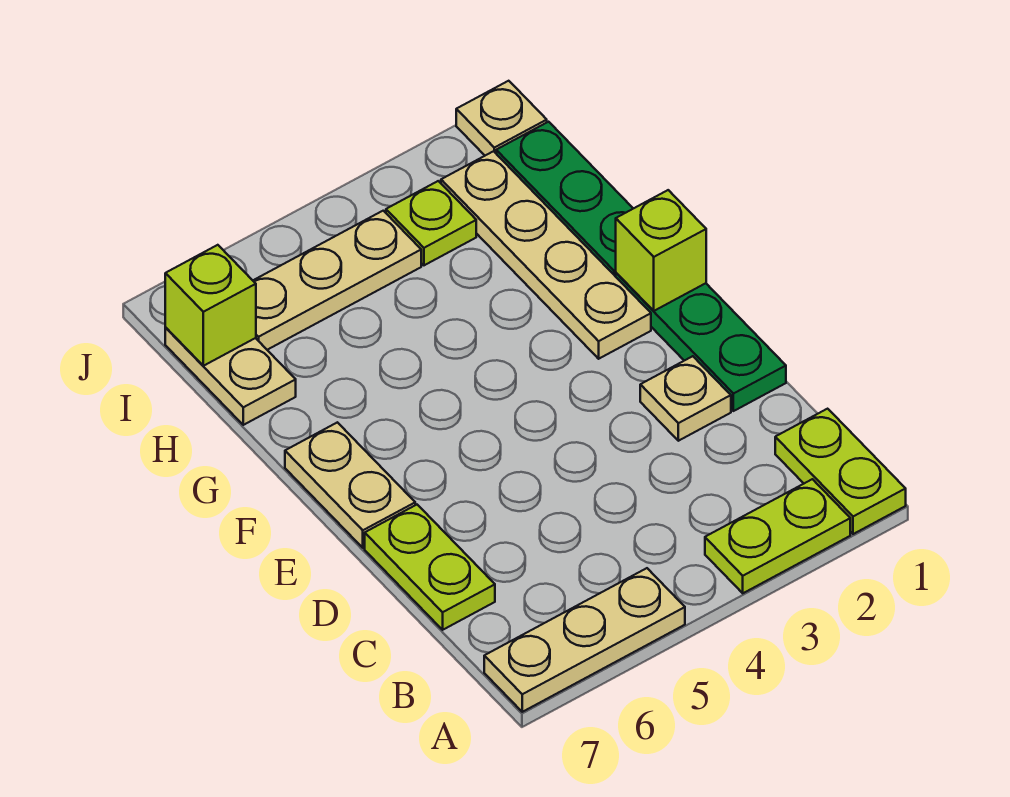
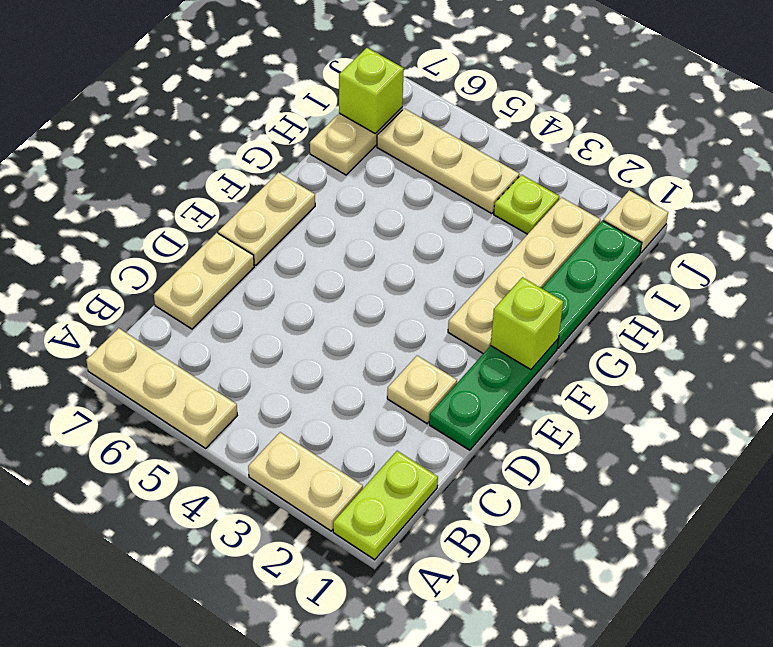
lime 1x2 plate [705,479,850,593] -> tan 1x2 plate [248,432,363,531]
lime 1x2 plate [365,505,495,630] -> tan 1x2 plate [154,233,254,329]

